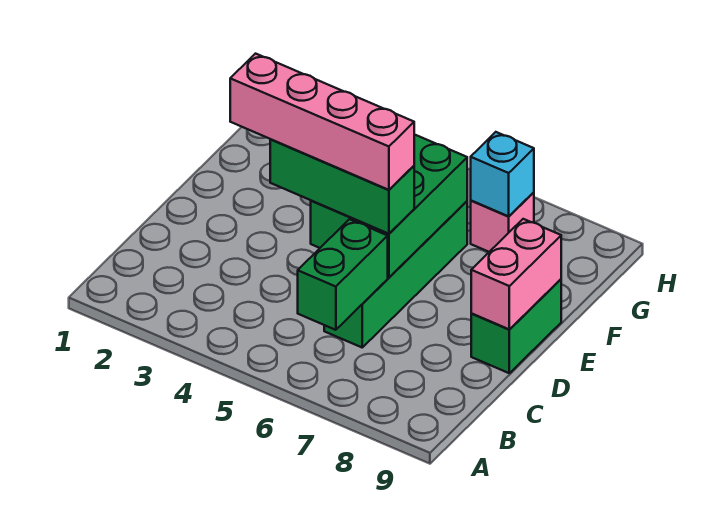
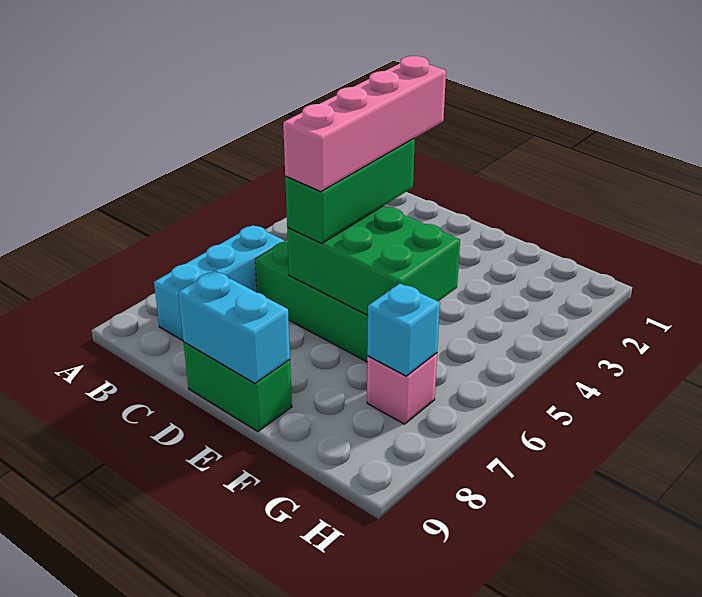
none -> cyan 1x3 brick [154,225,284,341]
green 1x2 brick [298,219,388,330] -> none
pink 1x2 brick [471,219,561,330] -> cyan 1x2 brick [178,270,290,383]

